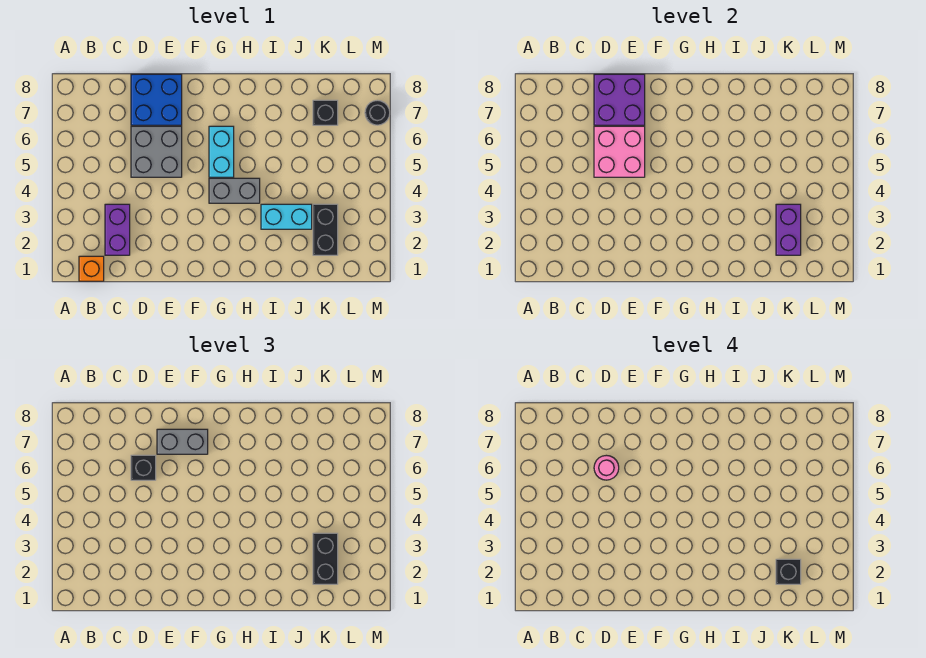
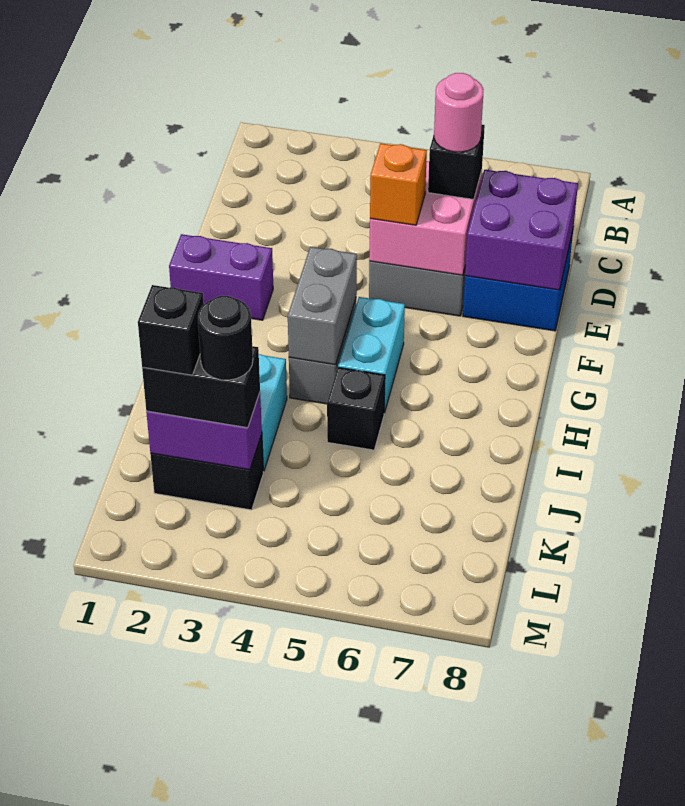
orange 1x1 brick [79,256,104,281] -> orange 1x1 brick moved to [370,143,427,225]
purple 1x2 brick [105,204,130,255] -> purple 1x2 brick moved to [169,234,273,320]
grey 1x2 brick [157,429,208,454] -> grey 1x2 brick moved to [288,247,357,365]
cyan 1x2 brick [209,126,234,177] -> cyan 1x2 brick turned to [338,297,405,413]
black 1x1 brick [313,100,338,125] -> black 1x1 brick moved to [327,367,385,450]
black 1x1 round brick [365,100,390,125] -> black 1x1 round brick moved to [198,296,253,380]

